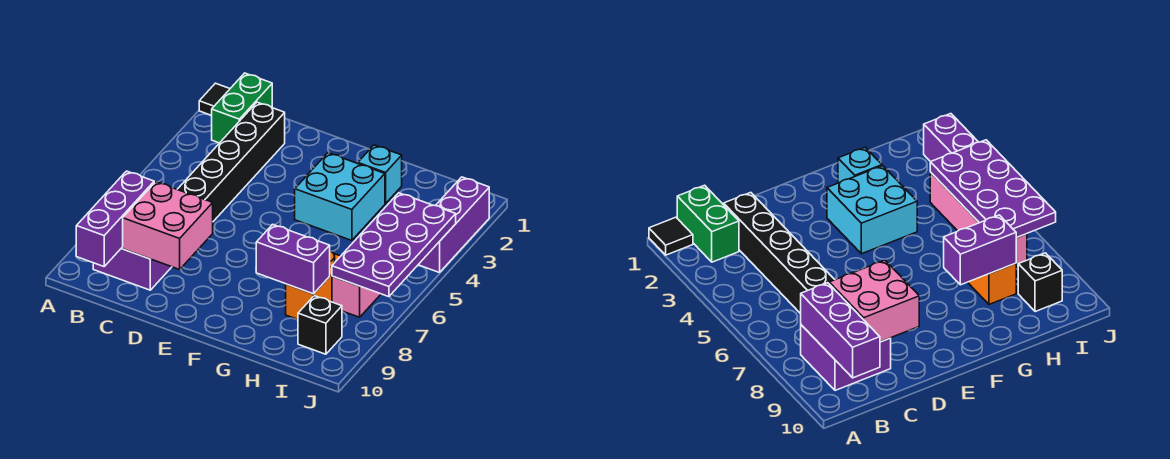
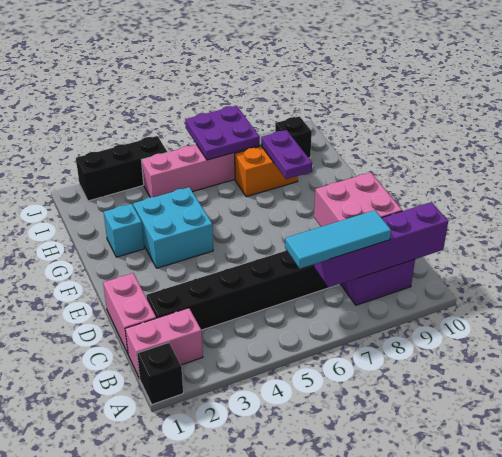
black 1x1 tile [199,83,230,115] -> black 1x1 brick [137,343,183,404]
green 1x2 brick [212,73,272,143] -> pink 1x2 brick [125,308,203,379]
none -> cyan 1x3 tile [285,210,391,269]
purple 1x3 brick [76,171,154,267] -> purple 1x4 brick [314,202,448,288]
none -> pink 1x2 brick [103,273,156,353]
purple 1x2 brick [256,224,330,294] -> purple 1x2 plate [261,130,312,179]
purple 2x4 plate [332,193,456,297] -> purple 2x2 plate [185,106,260,160]
purple 1x3 brick [418,177,489,273] -> black 1x3 brick [76,136,167,201]

